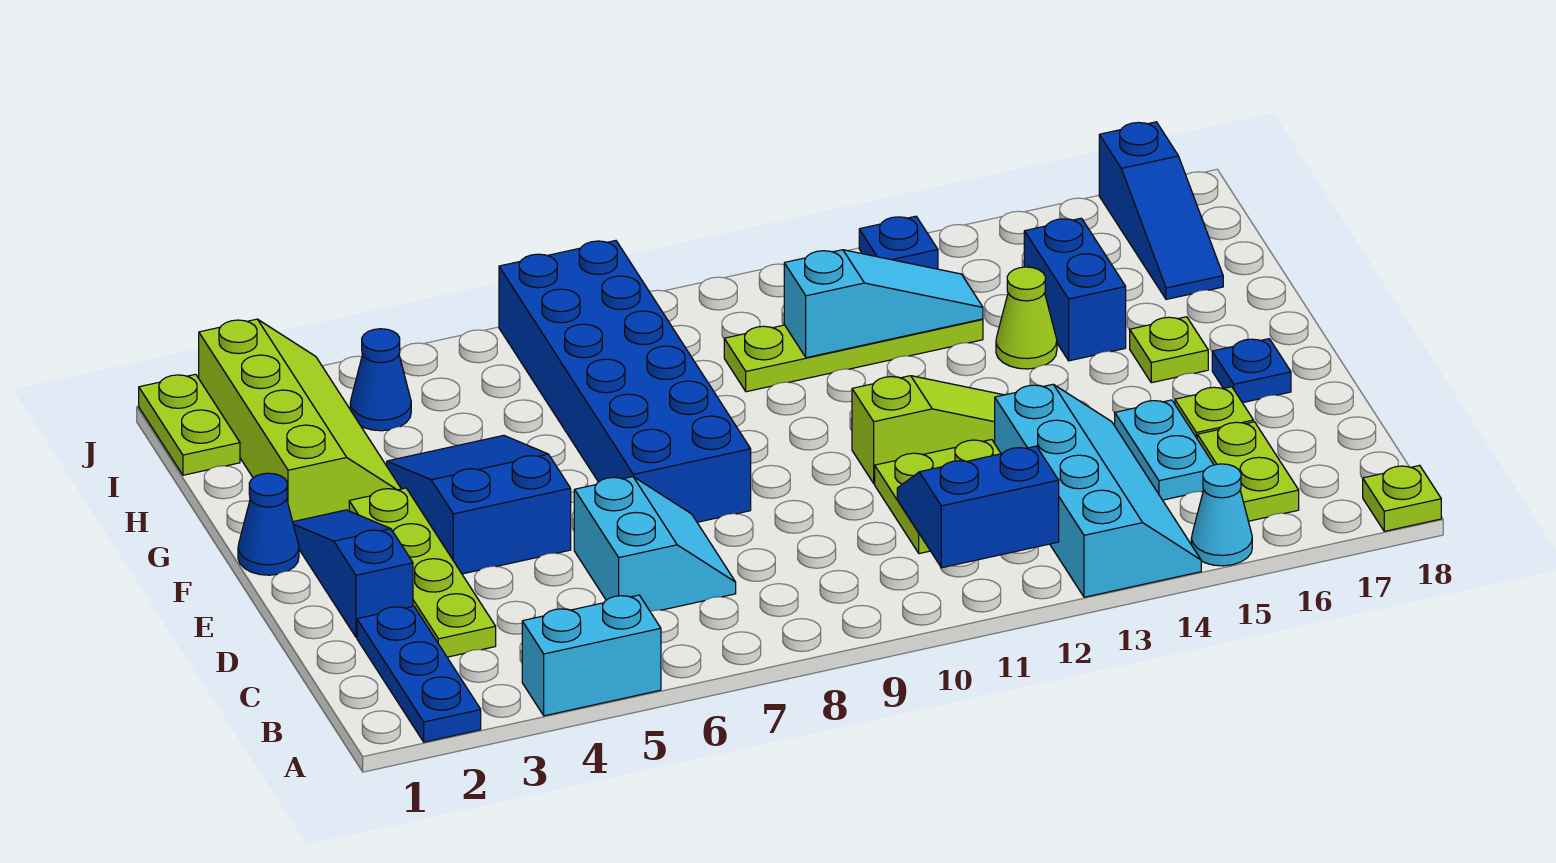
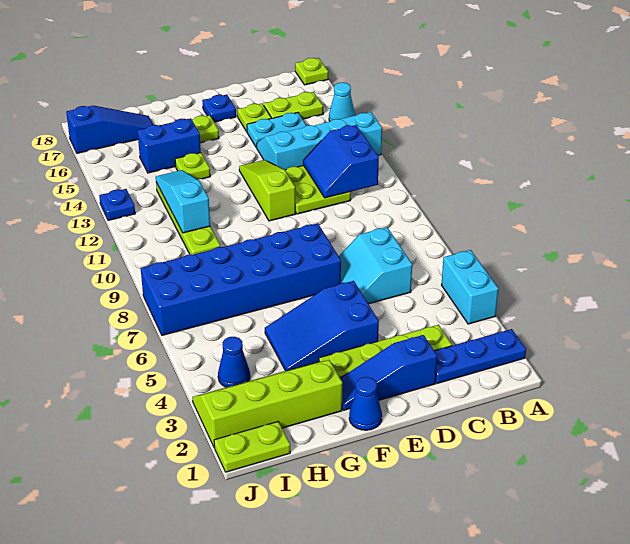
cyan 2x2 slope [574,477,736,611] -> cyan 2x2 slope turned to [339,227,412,304]
lime 1x1 cone [996,267,1057,369] -> lime 1x1 plate [175,153,210,180]

